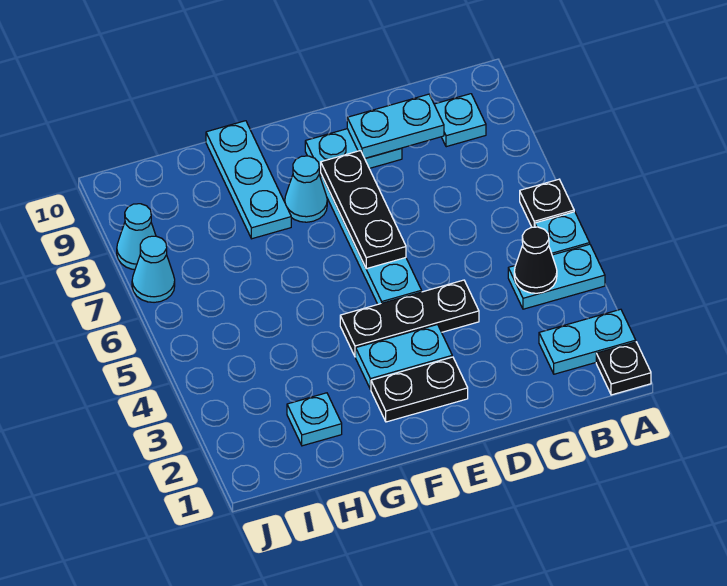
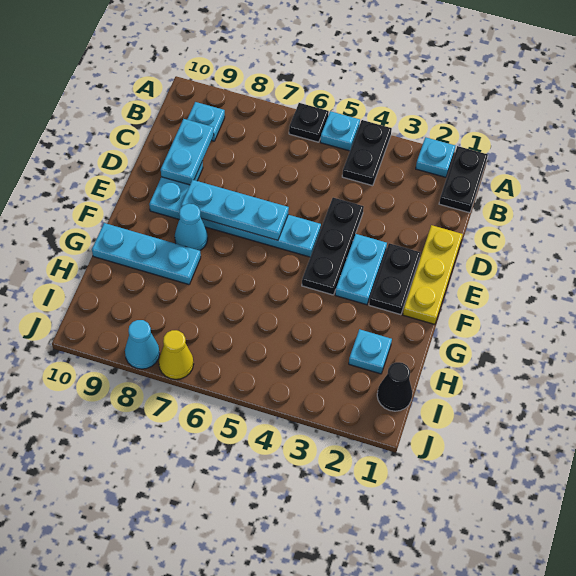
black 1x1 plate [596,342,651,395] -> black 1x2 plate [439,146,488,213]
cyan 1x2 plate [539,309,636,374] -> cyan 1x1 plate [416,137,455,177]
cyan 1x2 plate [508,244,605,309] -> black 1x2 plate [342,120,392,186]
black 1x1 cone [514,227,557,293] -> black 1x1 cone moved to [377,362,412,411]
none -> yellow 1x3 plate [403,225,463,324]
black 1x3 plate [321,151,406,269] -> cyan 1x3 plate [181,180,289,240]
cyan 1x1 cone [132,236,175,302] -> yellow 1x1 cone [159,330,194,379]

